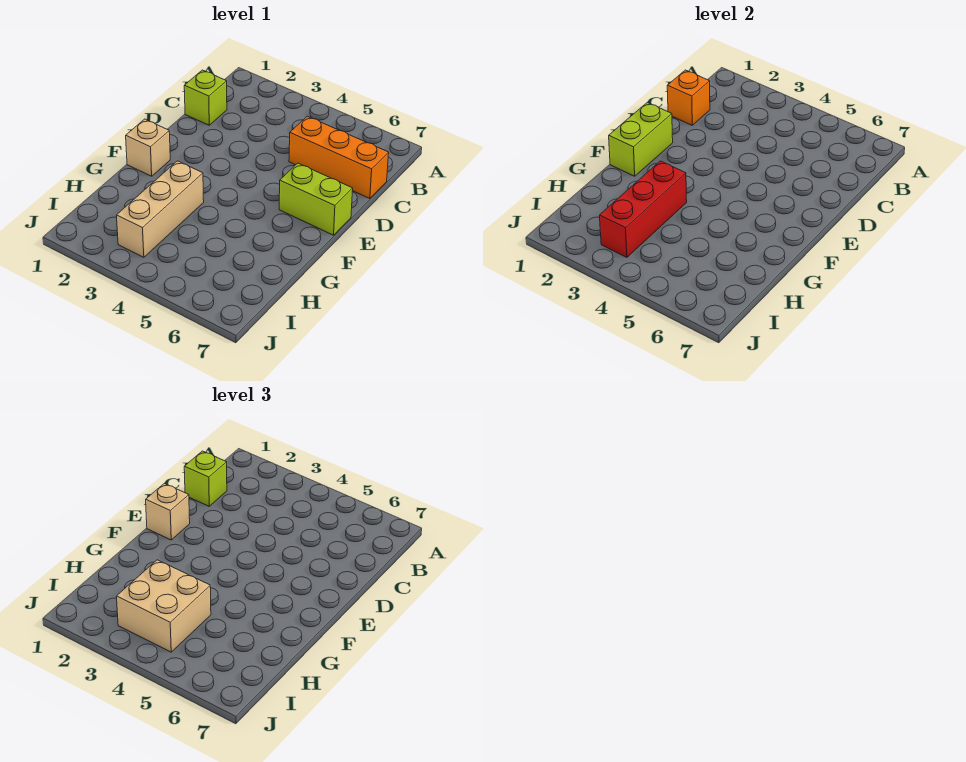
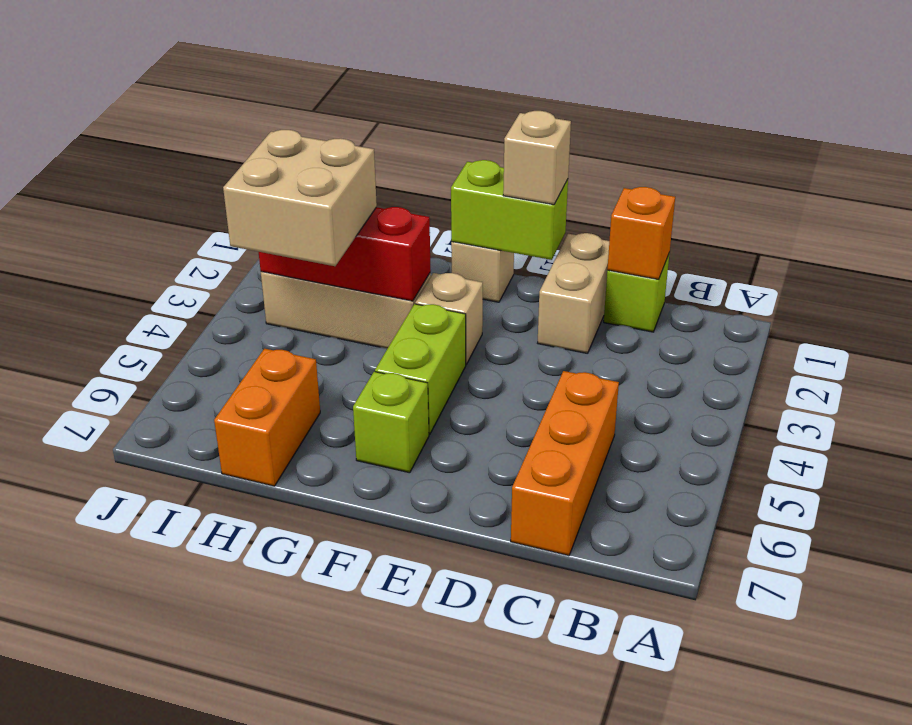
lime 1x1 brick [184,451,227,506] -> lime 1x1 brick moved to [353,372,429,473]
none -> tan 1x2 brick [538,233,609,354]
lime 1x2 brick [279,163,353,235] -> lime 1x2 brick moved to [375,304,466,435]
none -> tan 1x1 brick [415,273,483,364]
none -> orange 1x2 brick [214,349,320,486]

